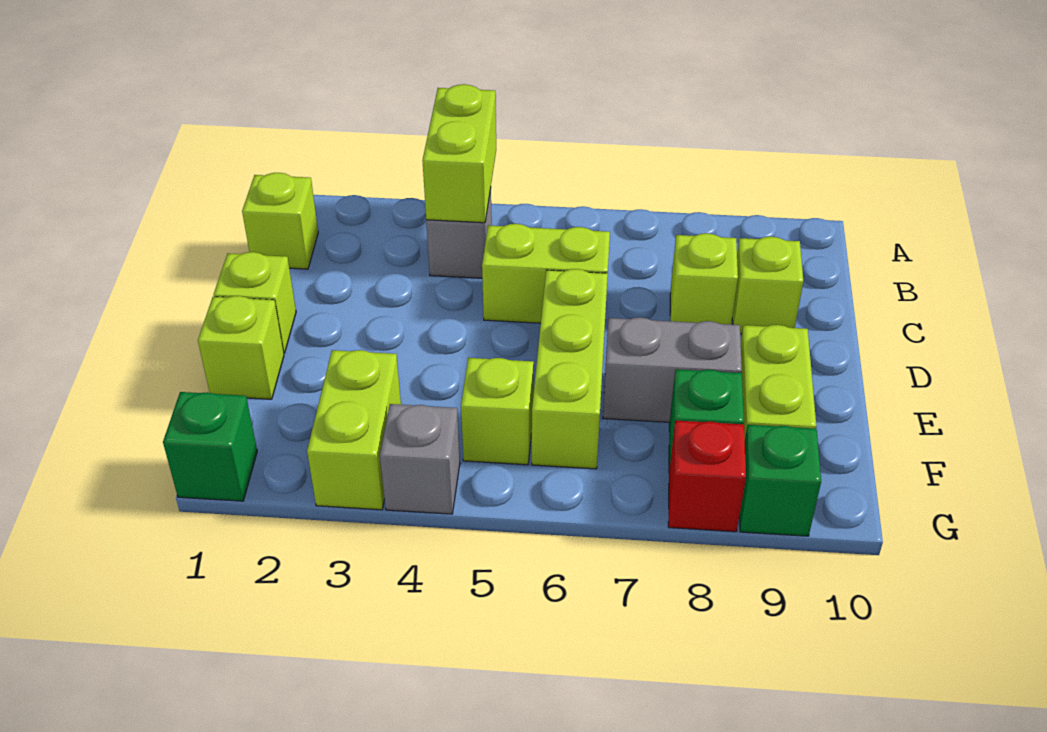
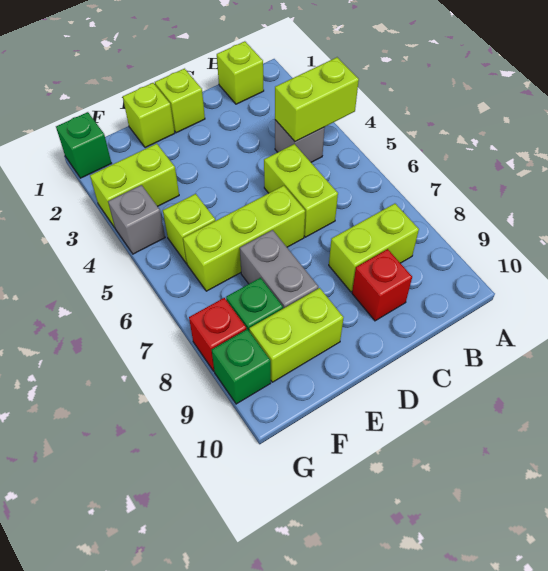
lime 1x1 brick [670,233,738,325] -> lime 1x2 brick [329,204,419,292]
lime 1x1 brick [732,237,803,334] -> red 1x1 brick [352,249,412,321]

